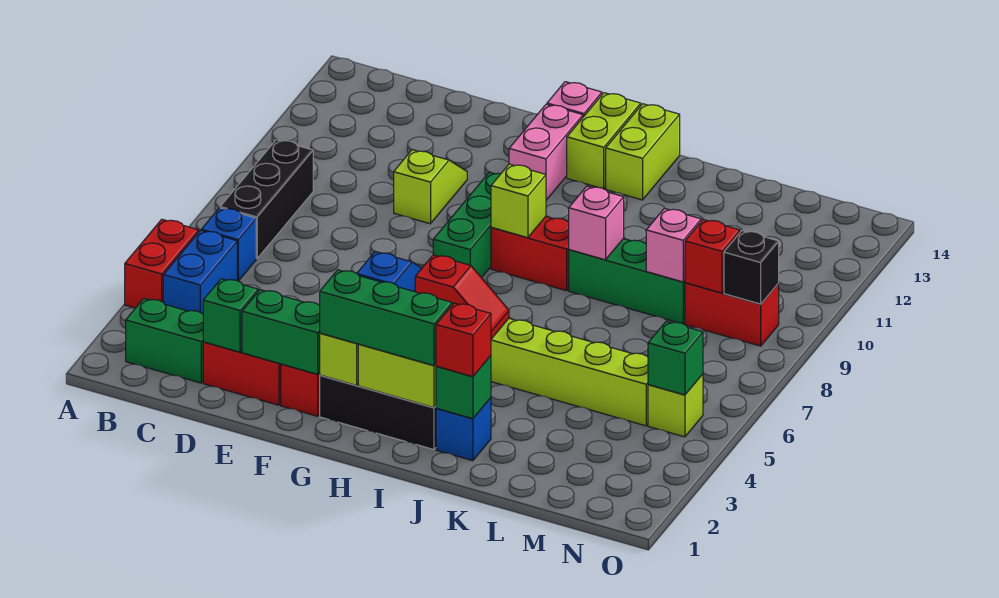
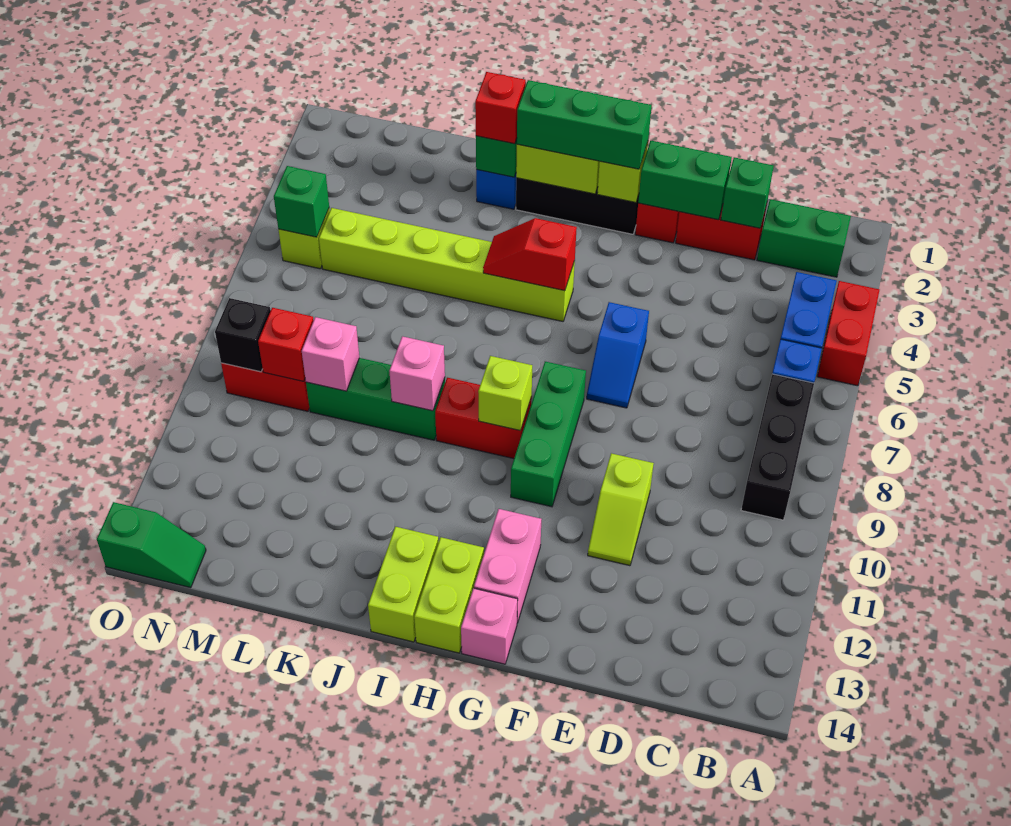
none -> green 1x2 slope [97,502,206,588]

